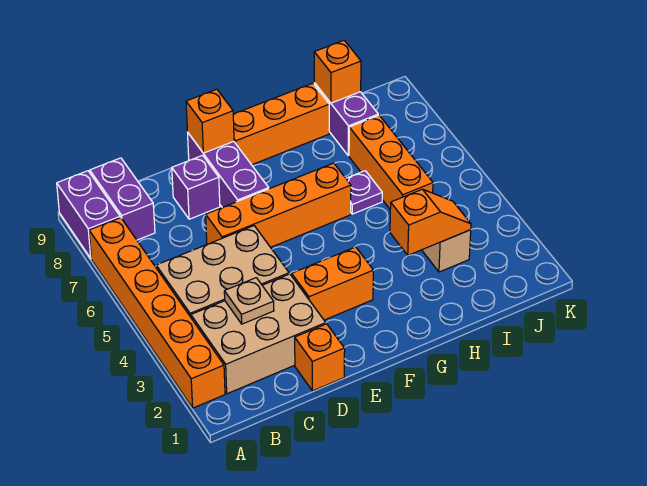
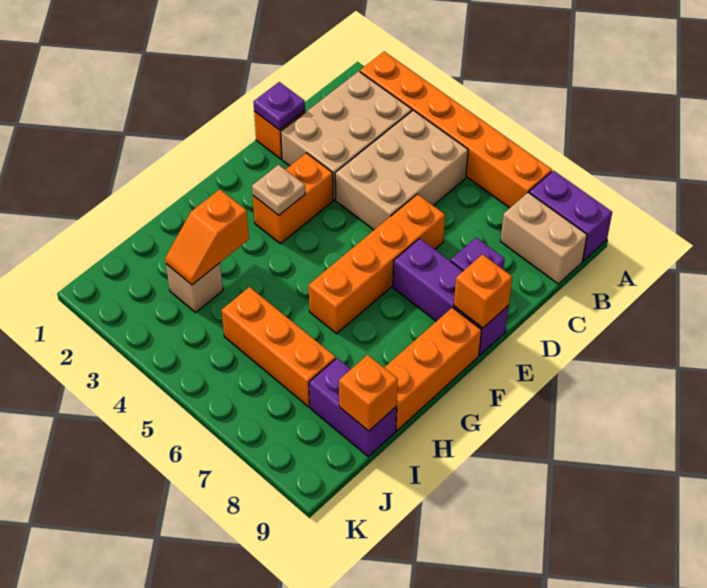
purple 1x2 brick [90,158,155,240] -> tan 1x2 brick [500,192,587,284]
tan 1x1 plate [224,278,274,324] -> tan 1x1 plate moved to [252,165,305,215]
purple 1x1 plate [346,171,382,214] -> purple 1x1 plate moved to [254,82,305,130]

